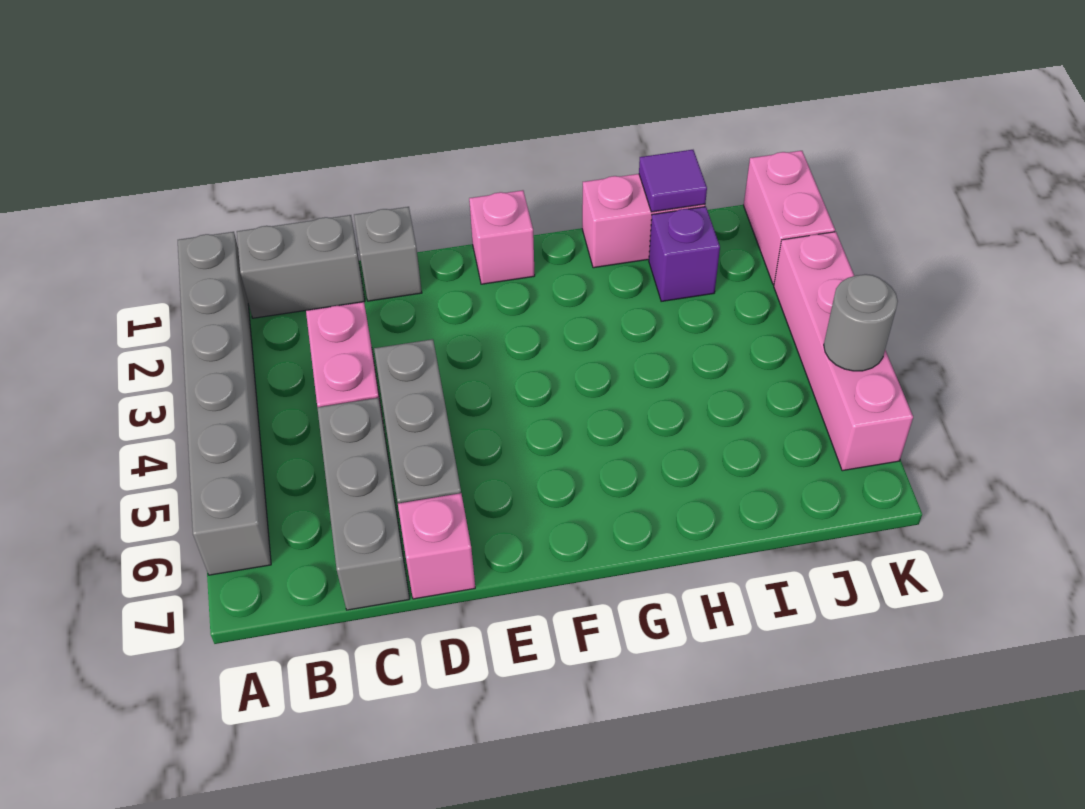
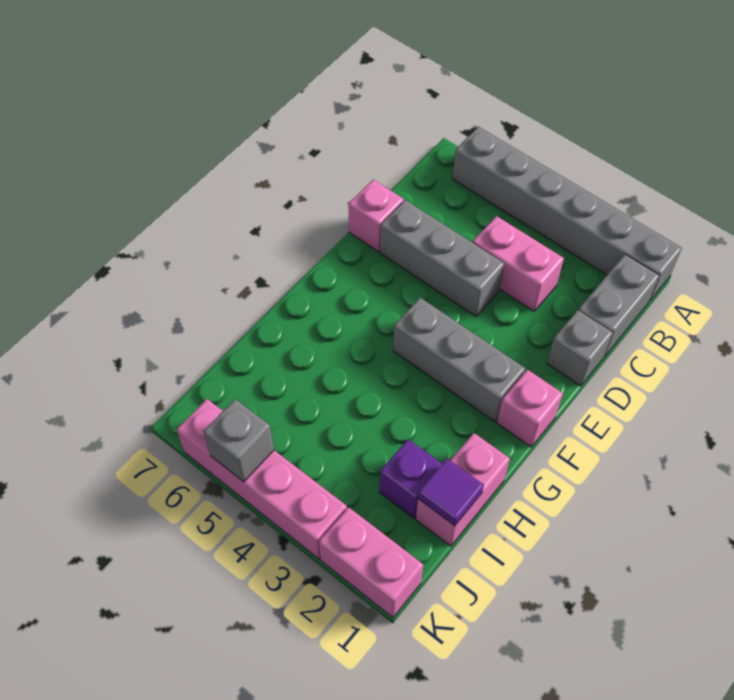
grey 1x3 brick [317,398,410,610] -> grey 1x3 brick moved to [393,298,525,422]
grey 1x1 round brick [824,274,898,371] -> grey 1x1 brick [204,399,274,482]

